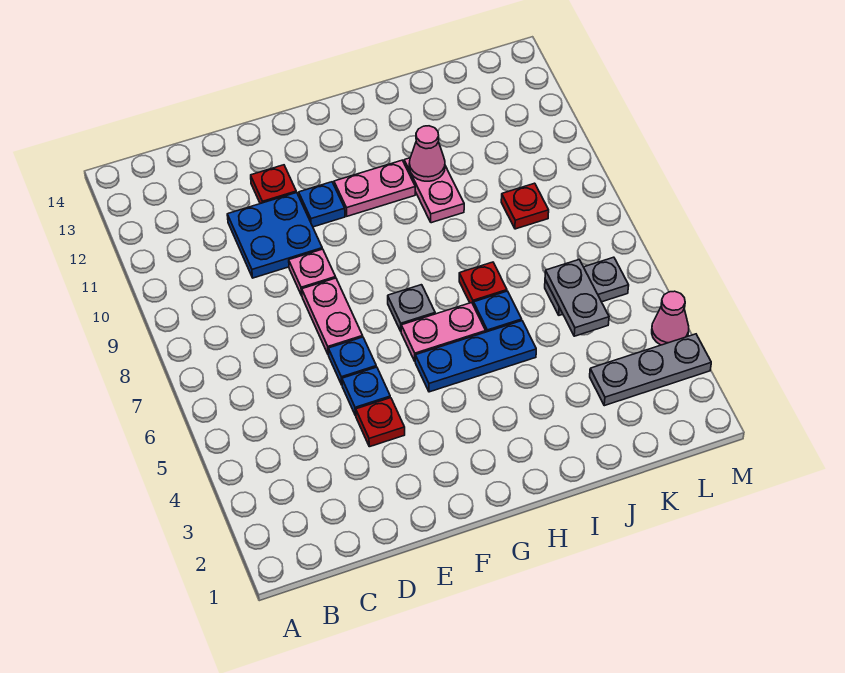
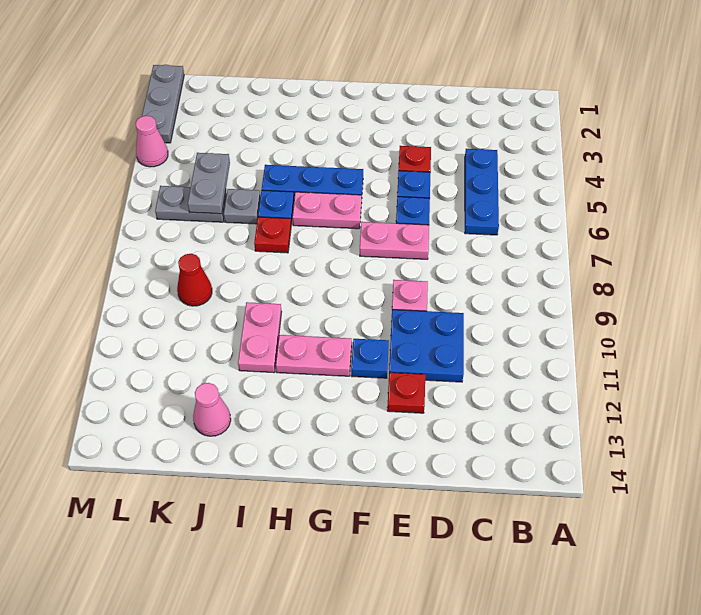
none -> blue 1x3 plate [465,149,499,235]
pink 1x2 plate [302,278,363,355] -> pink 1x2 plate turned to [360,222,429,259]
grey 1x1 plate [388,285,435,331] -> grey 1x1 plate moved to [224,189,260,224]
pink 1x1 cone [409,126,445,181] -> pink 1x1 cone moved to [193,383,231,436]
grey 1x3 plate [590,334,711,406] -> grey 1x3 plate turned to [142,65,184,143]
red 1x1 plate [501,183,549,229] -> red 1x1 cone [177,254,212,306]

